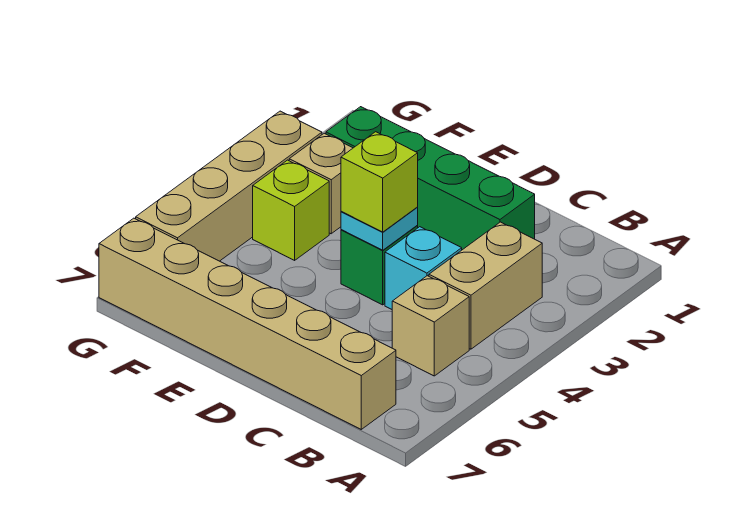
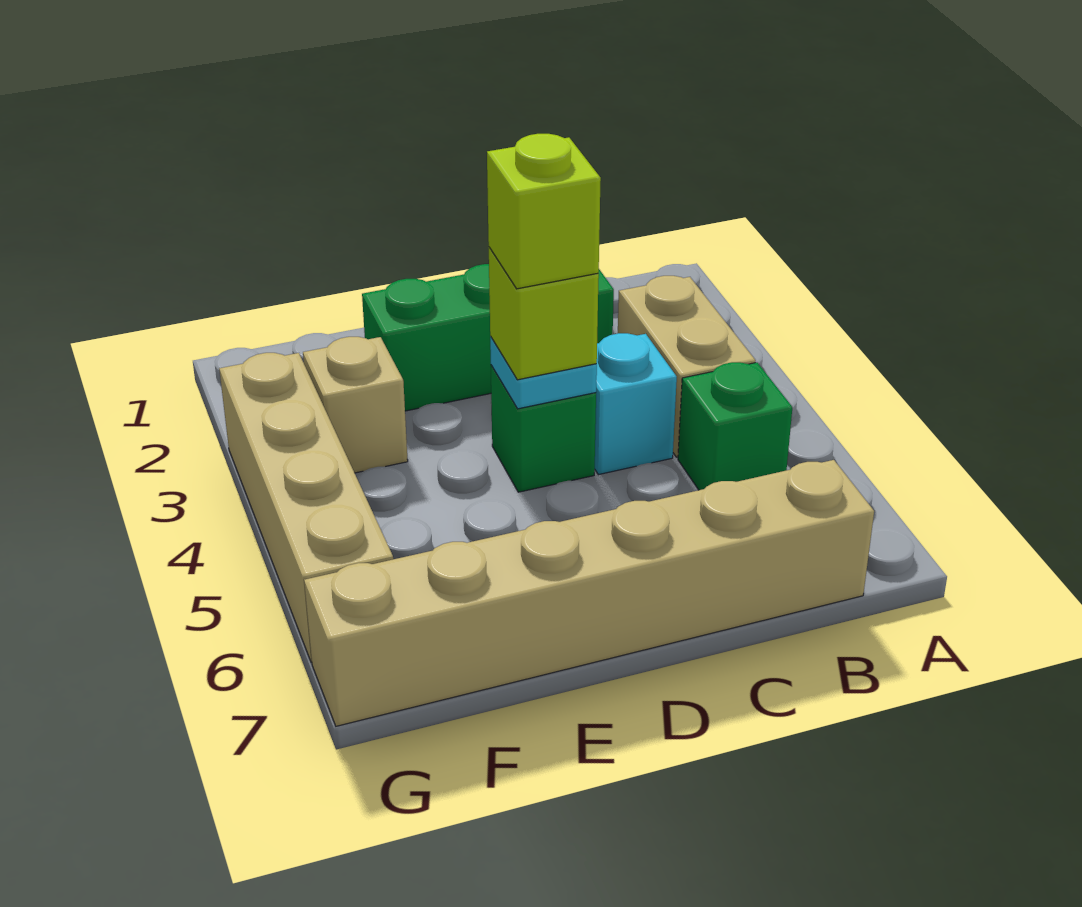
tan 1x1 brick [392,276,469,376] -> green 1x1 brick [678,362,792,490]
green 1x4 brick [326,107,535,250] -> green 1x3 brick [362,264,614,411]
lime 1x1 brick [253,160,329,260] -> lime 1x1 brick moved to [487,134,601,289]

